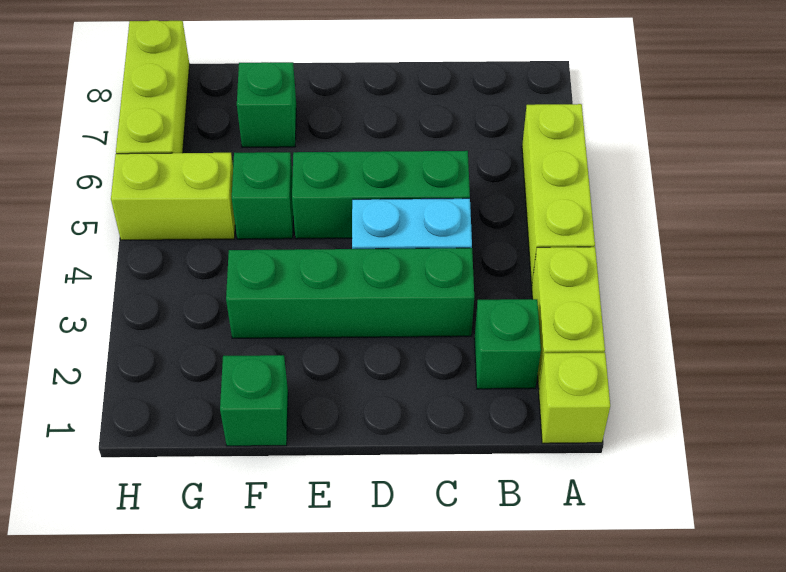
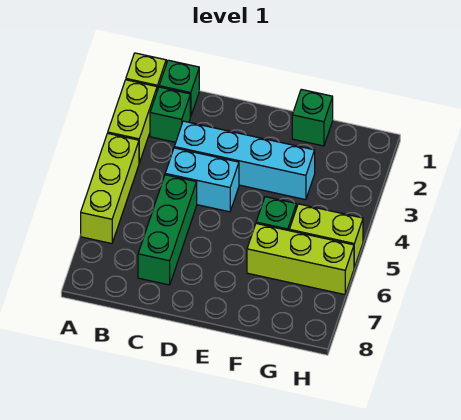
green 1x4 brick [226,248,474,338] -> cyan 1x4 brick [174,121,315,200]
green 1x3 brick [292,151,470,239] -> green 1x3 brick turned to [138,175,197,285]
green 1x1 brick [237,62,296,147] -> green 1x1 brick moved to [159,60,199,117]
lime 1x3 brick [116,20,190,154] -> lime 1x3 brick turned to [247,224,354,295]

